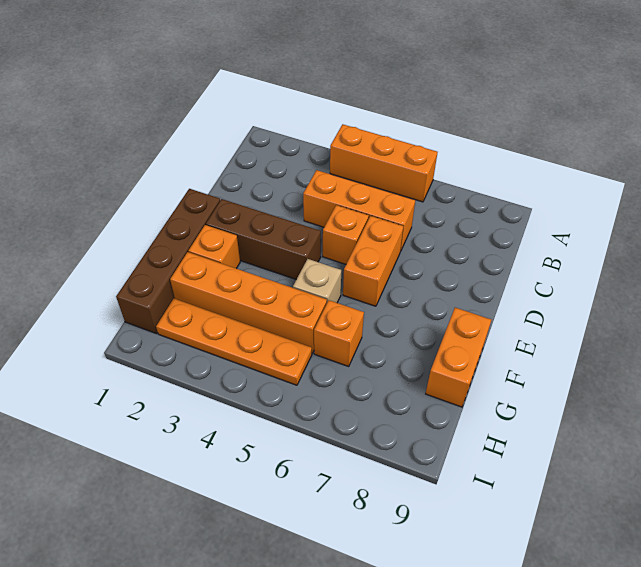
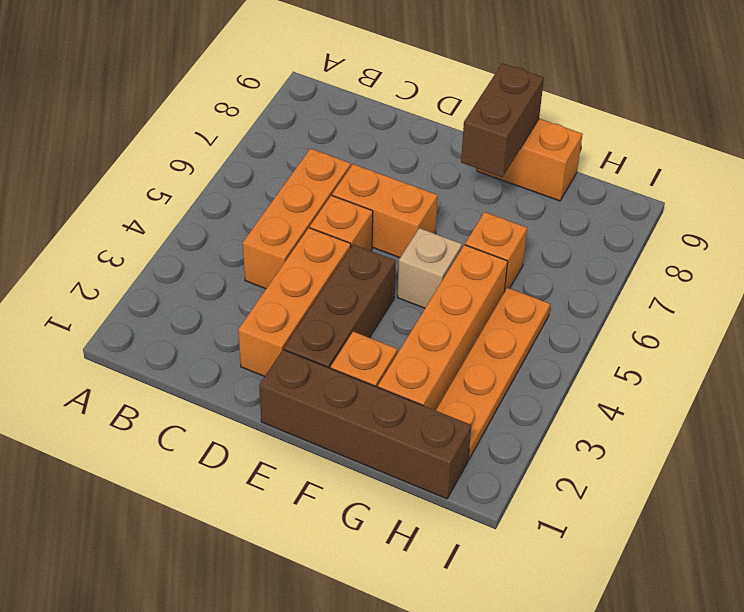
orange 1x3 brick [330,124,438,202] -> orange 1x3 brick moved to [238,228,351,377]
none -> brown 1x2 brick [461,63,544,177]

